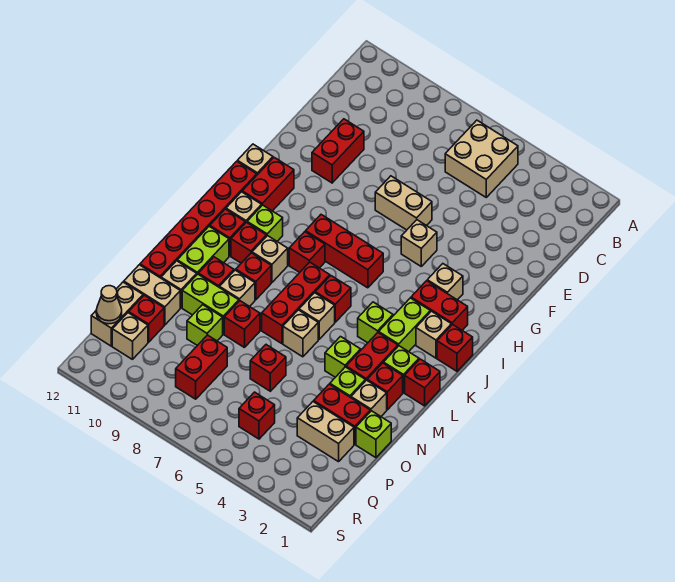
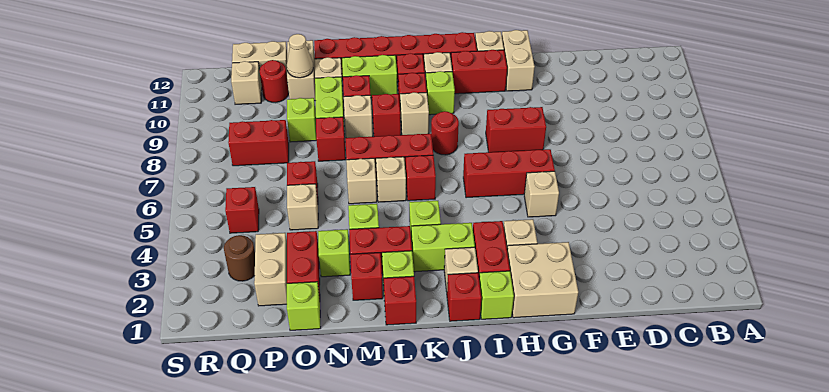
tan 2x2 brick [445,120,518,197] -> tan 2x2 brick moved to [507,242,578,318]
red 1x2 brick [312,119,364,183] -> red 1x2 brick moved to [486,107,546,152]
tan 1x2 brick [375,176,432,230] -> tan 1x2 brick moved to [502,30,535,91]
none -> lime 1x1 brick [479,271,514,319]
red 1x3 brick [306,215,383,288] -> red 1x3 brick turned to [463,149,555,198]
red 1x1 brick [289,232,325,273] -> red 1x1 round brick [431,111,459,155]
tan 1x1 brick [351,380,387,416] -> tan 1x1 brick moved to [287,184,318,230]
red 1x1 brick [129,295,164,342] -> red 1x1 round brick [259,60,289,102]
none -> brown 1x1 round brick [224,235,255,281]
tan 1x1 cone [96,286,122,324] -> tan 1x1 cone moved to [287,34,313,78]

